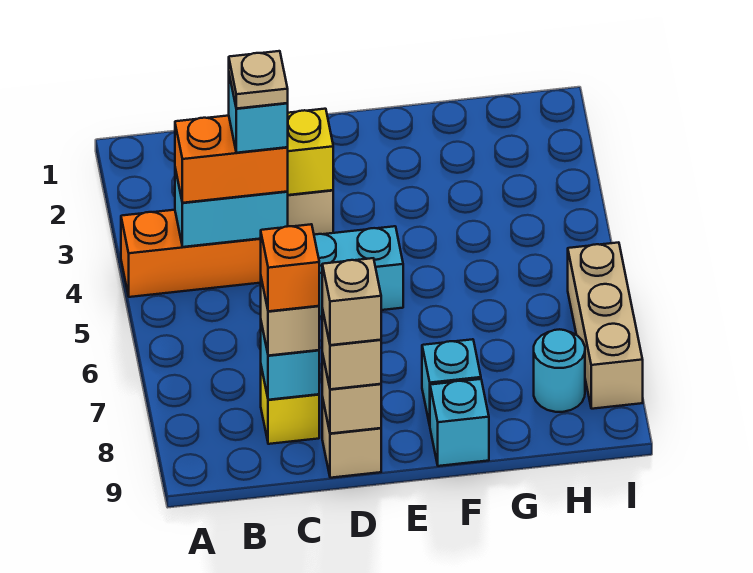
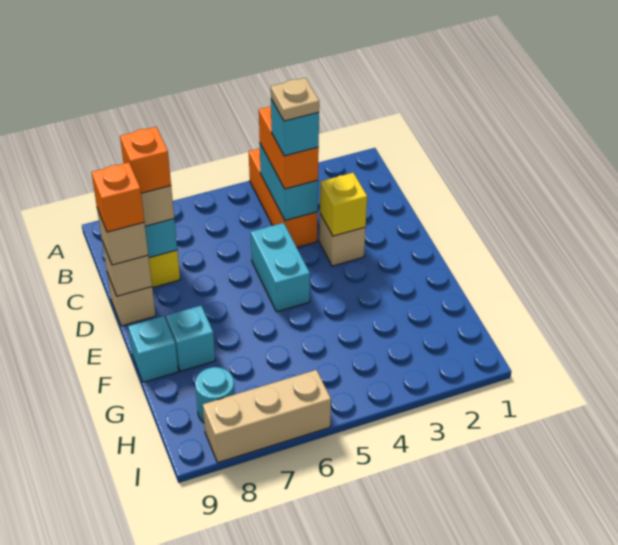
tan 1x1 brick [322,258,381,345] -> orange 1x1 brick [91,162,144,232]

